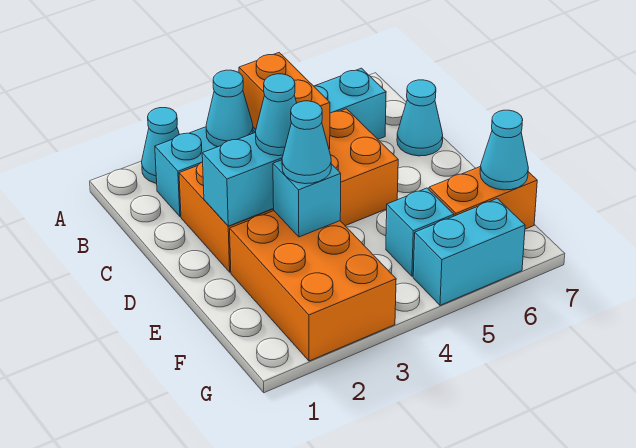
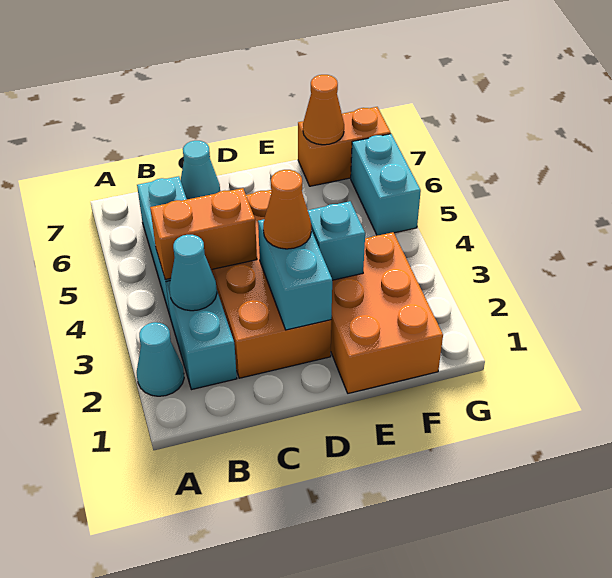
cyan 1x1 cone [256,74,296,156] -> orange 1x1 cone [263,170,311,249]
orange 2x3 brick [230,211,396,361] -> orange 2x3 brick turned to [331,232,443,393]
cyan 1x1 cone [282,101,331,184] -> none
cyan 1x1 brick [386,188,454,276] -> none
orange 1x2 brick [429,166,537,229] -> orange 1x2 brick turned to [298,107,391,186]
cyan 1x1 cone [480,110,528,190] -> orange 1x1 cone [303,75,344,145]

